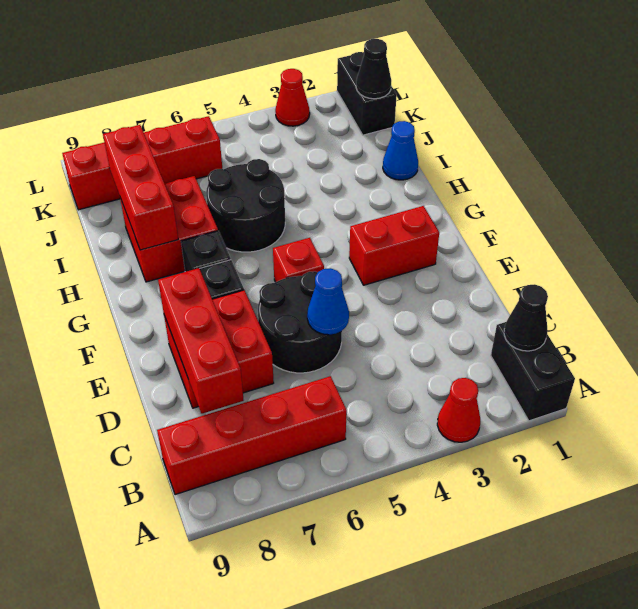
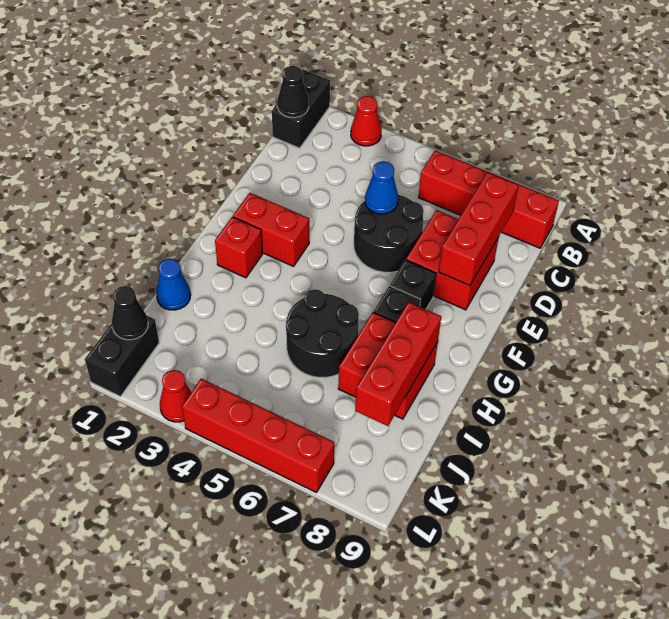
red 1x1 brick [273,238,324,282] -> red 1x1 brick moved to [215,217,263,278]
red 1x4 brick [62,116,222,210] -> red 1x4 brick moved to [182,379,334,493]

